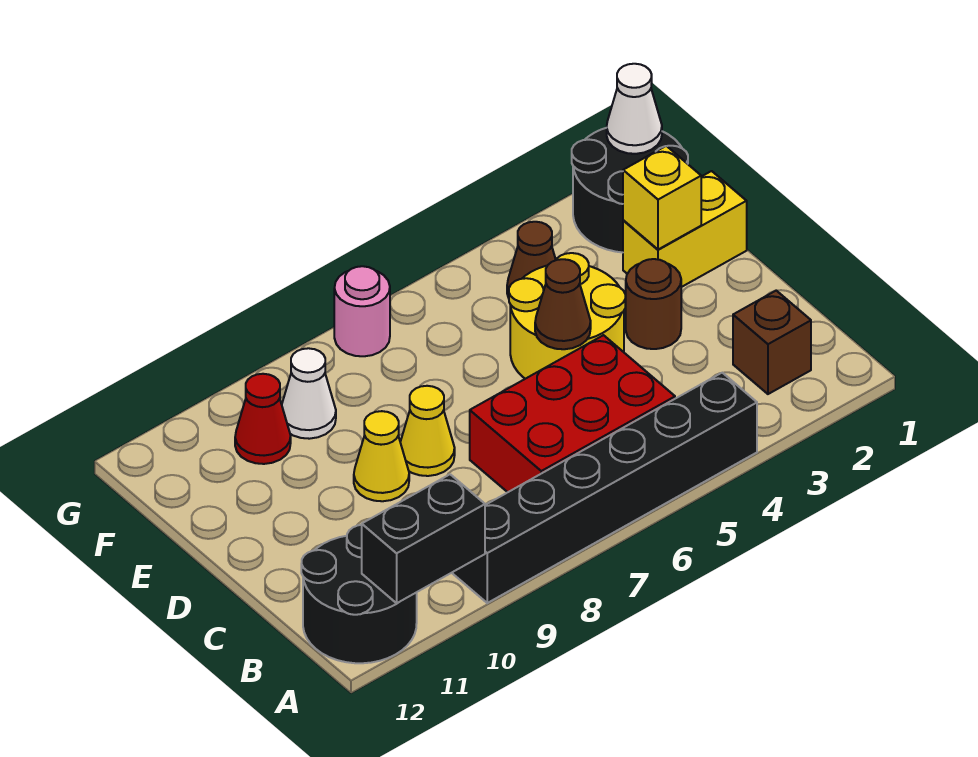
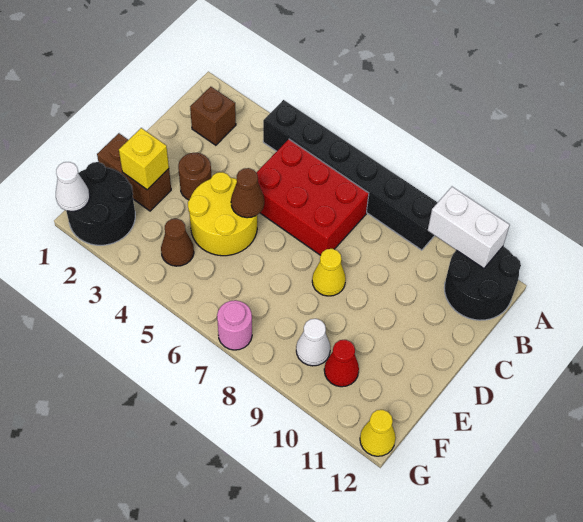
black 1x2 brick [362,474,485,603] -> white 1x2 brick [428,187,510,268]
yellow 1x1 cone [354,411,409,501] -> yellow 1x1 cone moved to [360,410,396,456]
yellow 1x2 brick [623,171,747,287] -> brown 1x2 brick [97,133,171,211]

